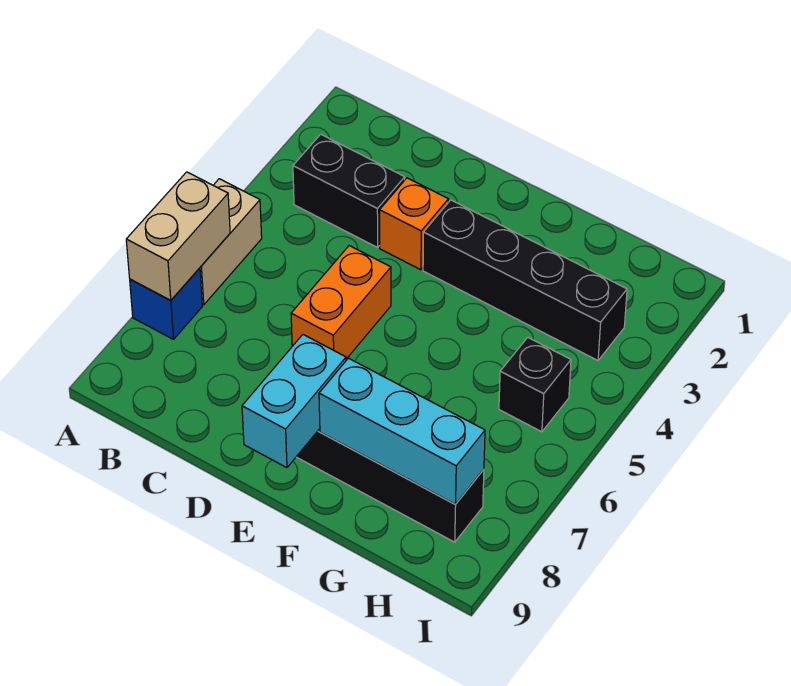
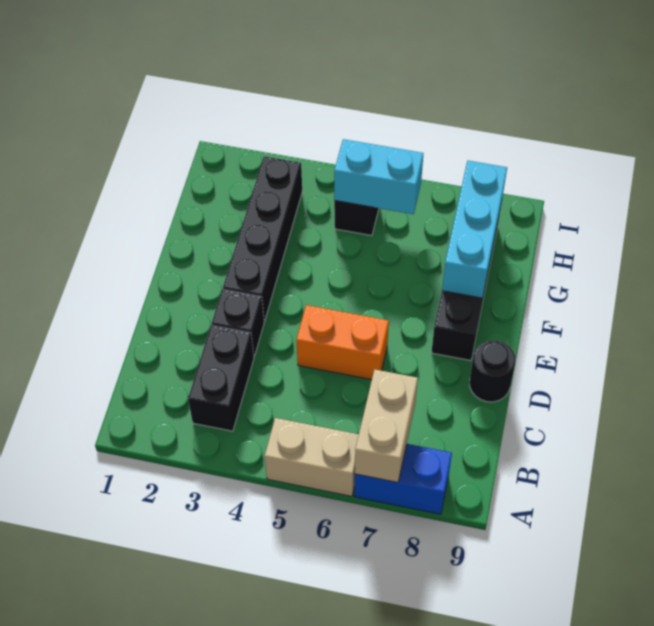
tan 1x2 brick [126,172,230,300] -> tan 1x2 brick turned to [355,369,418,482]
blue 1x1 brick [130,268,202,339] -> blue 1x2 brick [354,444,452,514]
orange 1x1 brick [380,178,449,270] -> black 1x1 brick [211,289,264,357]
none -> black 1x1 round brick [470,340,515,402]
cyan 1x2 brick [242,335,346,468] -> cyan 1x2 brick moved to [334,139,423,214]

